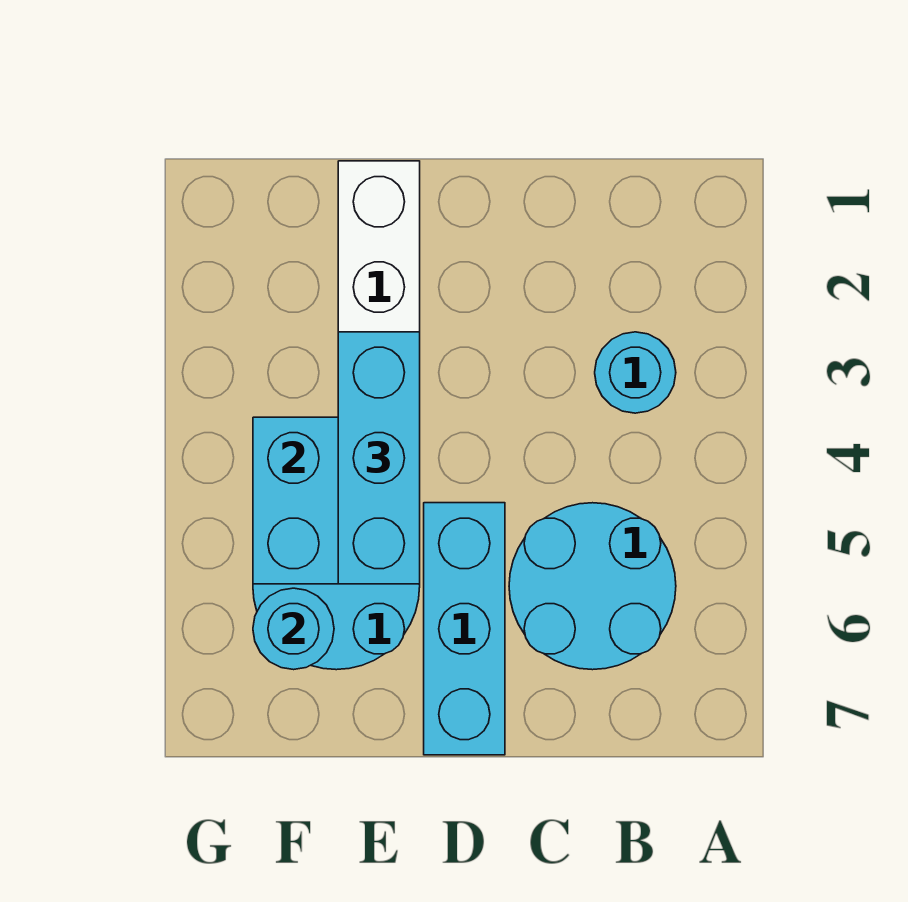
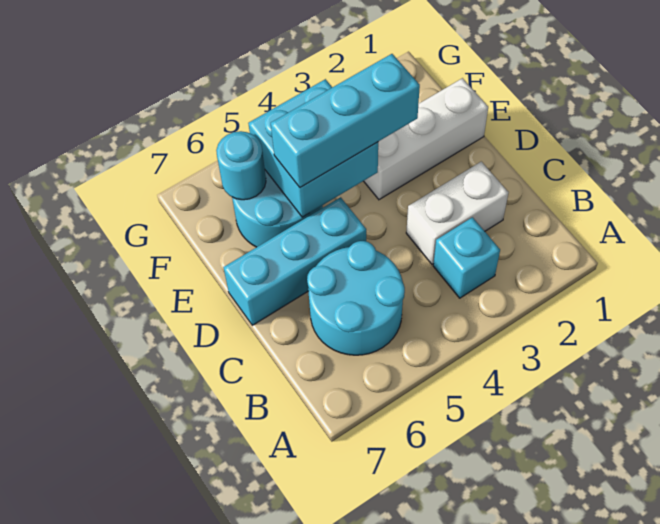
cyan 1x1 round brick [595,332,676,413] -> cyan 1x1 brick [433,217,500,298]
none -> white 1x2 brick [406,162,509,264]

